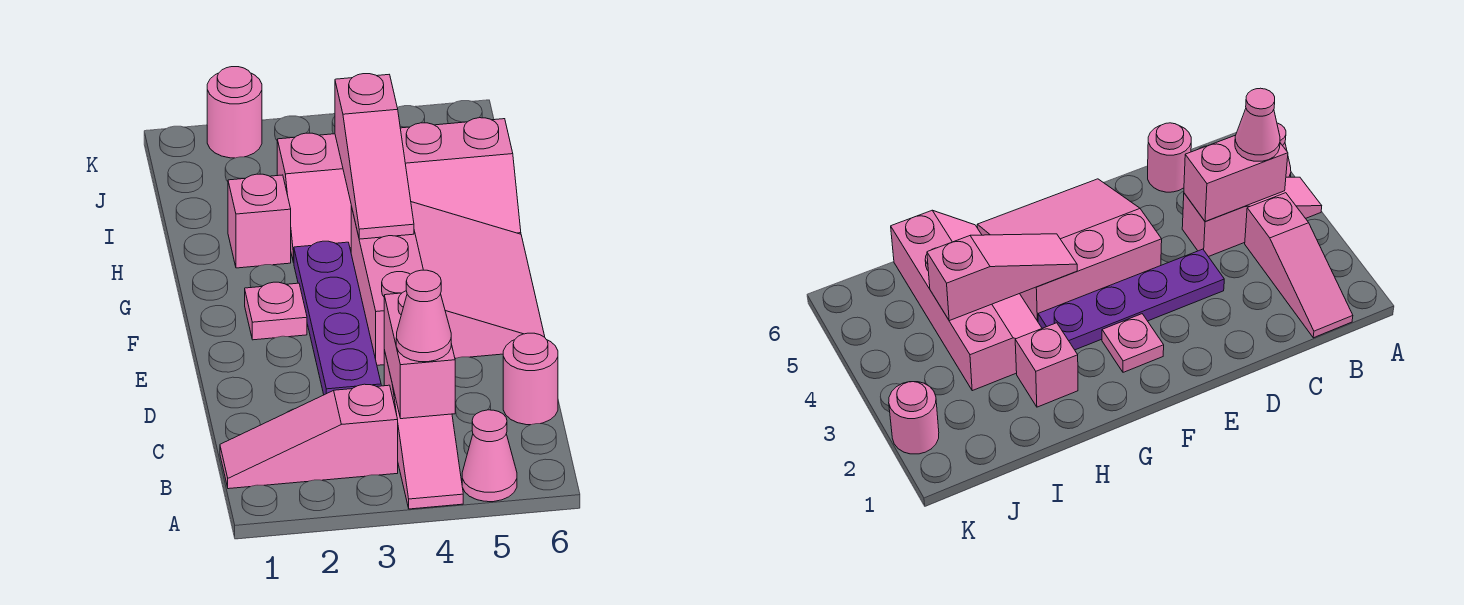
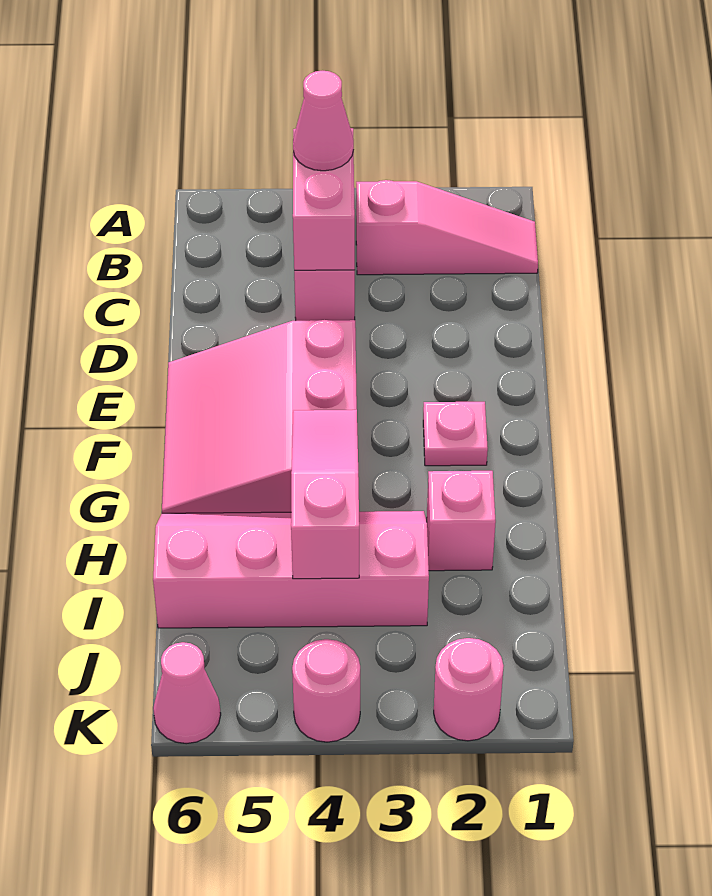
pink 1x1 cone [462,410,517,502] -> pink 1x1 cone moved to [153,642,221,744]
pink 1x1 round brick [503,333,558,425] -> pink 1x1 round brick moved to [292,639,360,742]
purple 1x4 plate [294,241,381,395] -> none

